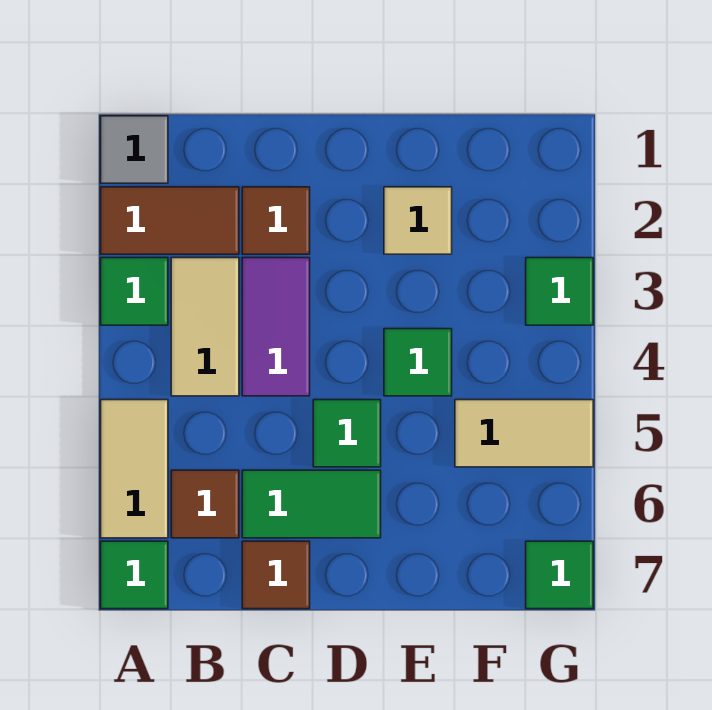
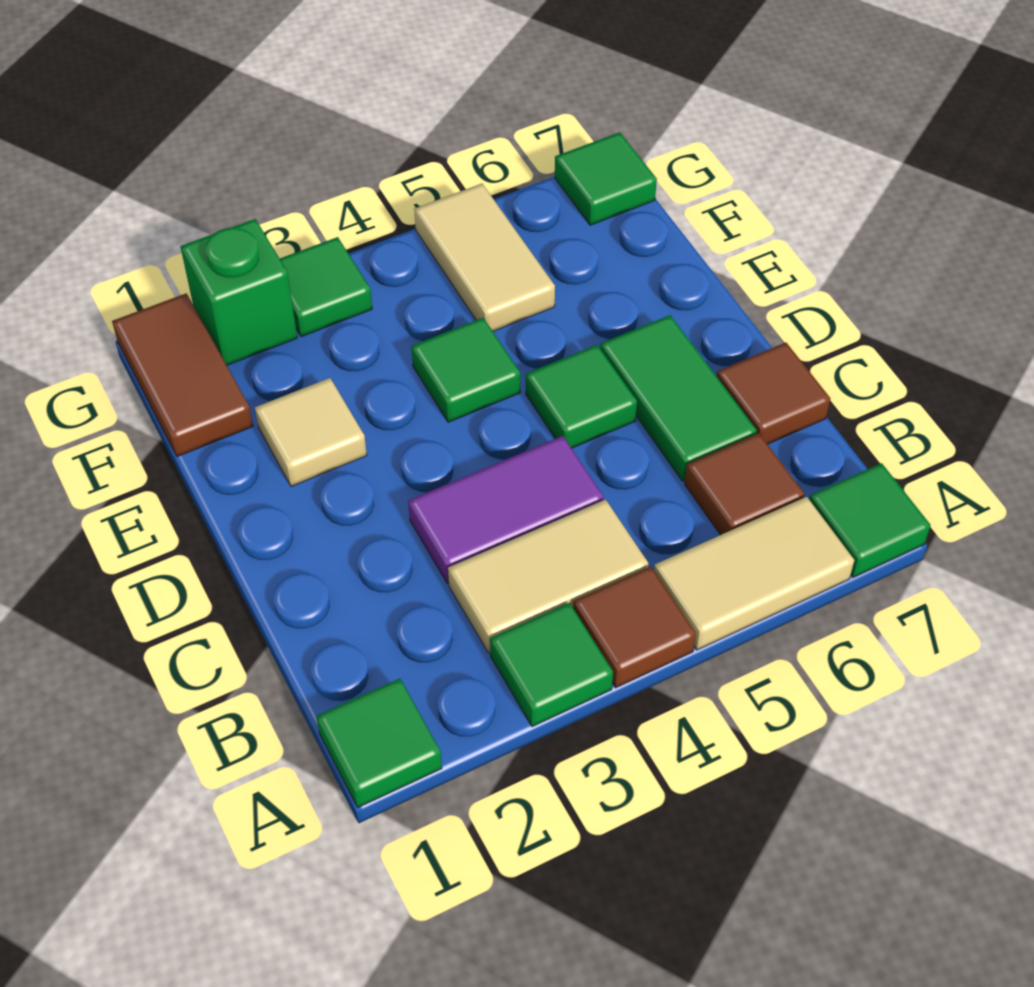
grey 1x1 tile [101,116,168,183] -> green 1x1 tile [316,679,442,807]
brown 1x2 tile [101,187,239,254] -> brown 1x2 tile moved to [112,293,253,457]
brown 1x1 tile [242,187,310,254] -> brown 1x1 tile moved to [573,566,696,688]
none -> green 1x1 brick [180,219,297,365]

